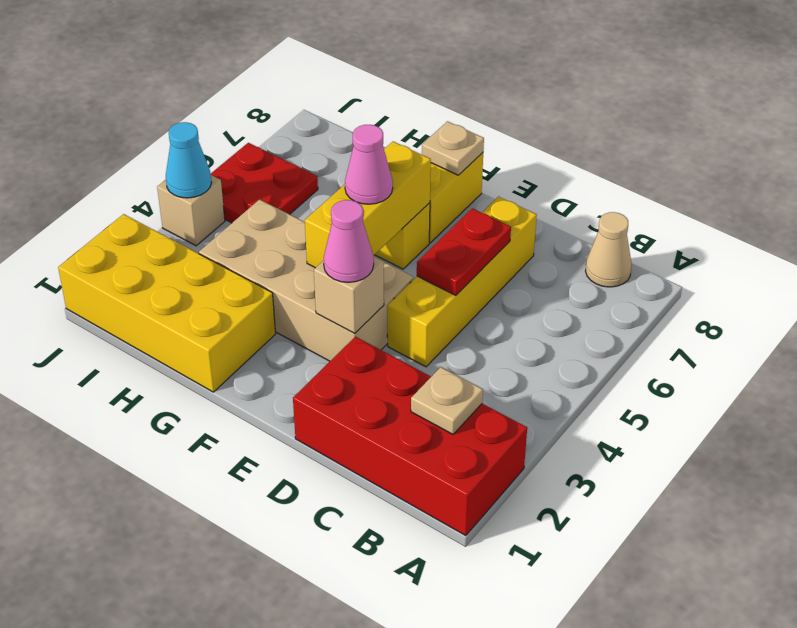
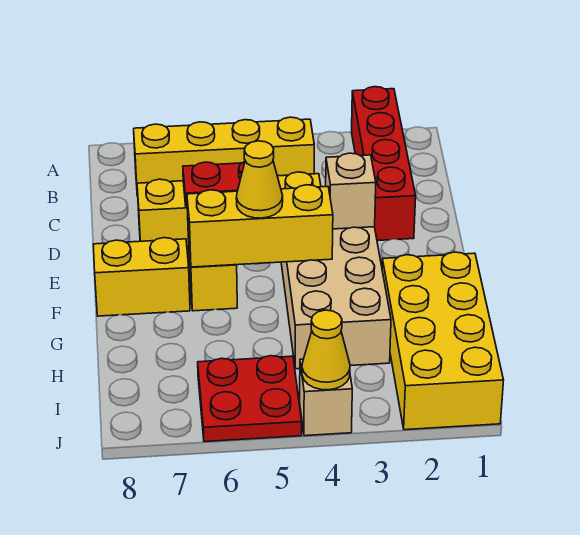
red 2x4 brick [293,337,527,536] -> red 1x4 brick [352,87,416,241]
tan 1x1 plate [411,367,483,434] -> none
none -> yellow 1x4 brick [134,117,314,196]
tan 1x1 cone [586,212,632,287] -> none
pink 1x1 cone [324,200,374,283] -> none
pink 1x1 cone [345,125,393,204] -> yellow 1x1 cone [236,141,283,218]
tan 1x1 plate [422,121,484,175] -> none
cyan 1x1 cone [166,122,212,198] -> yellow 1x1 cone [302,310,350,390]

